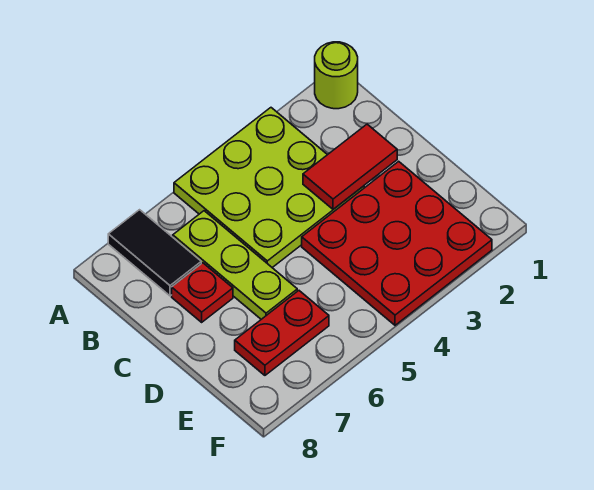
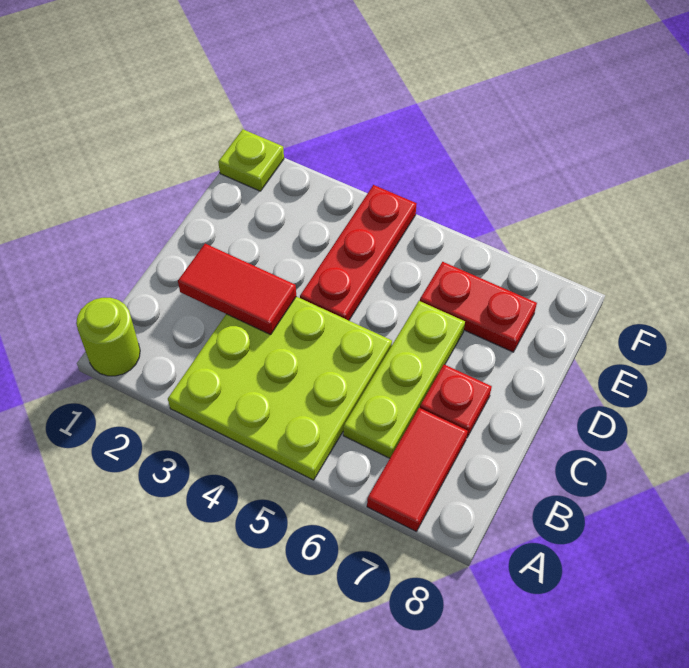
black 1x2 tile [108,210,201,296] -> red 1x2 tile [367,408,468,532]
red 3x3 plate [302,161,492,325] -> red 1x3 plate [300,185,417,320]
none -> lime 1x1 plate [218,129,284,191]

